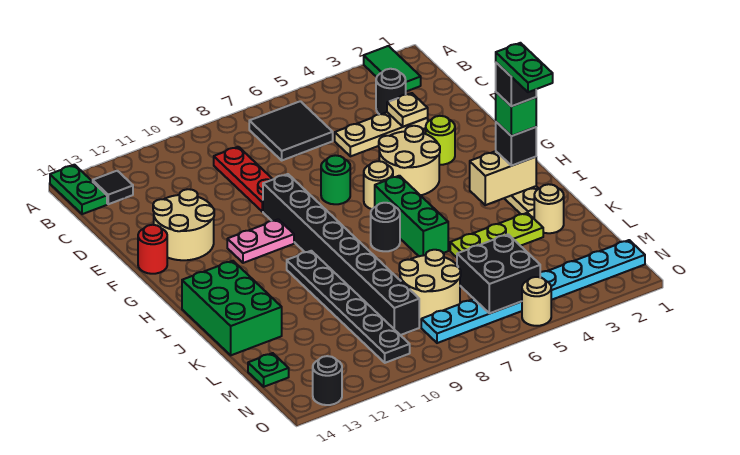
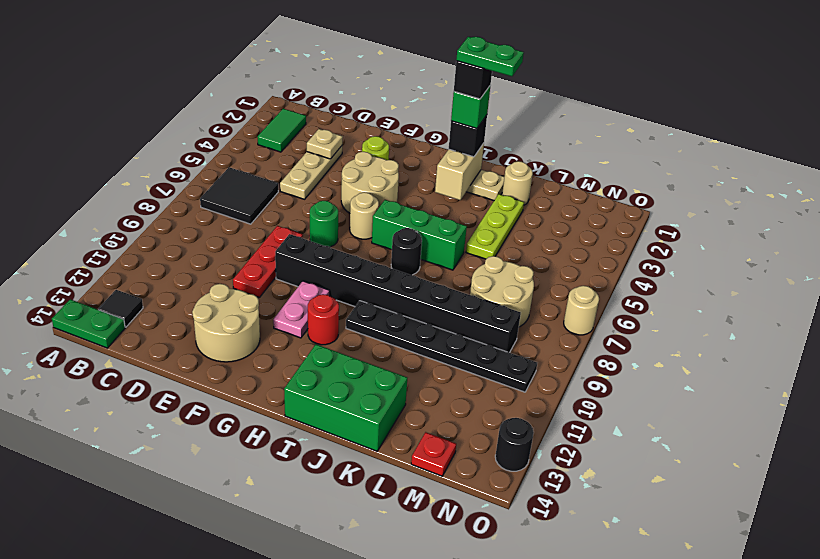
green 1x2 tile [364,46,421,91] -> green 1x2 tile turned to [258,109,306,152]
black 1x1 round brick [376,69,406,114] -> none
red 1x3 plate [214,147,273,212] -> red 1x3 plate turned to [233,226,303,297]
red 1x1 round brick [138,225,167,274] -> red 1x1 round brick moved to [308,294,339,345]
black 2x2 brick [457,234,540,313] -> none
green 1x1 plate [248,353,289,387] -> red 1x1 plate [411,432,456,476]
cyan 1x8 plate [421,240,645,343] -> none
tan 1x1 round brick [522,277,551,326] -> tan 1x1 round brick moved to [564,286,599,335]

